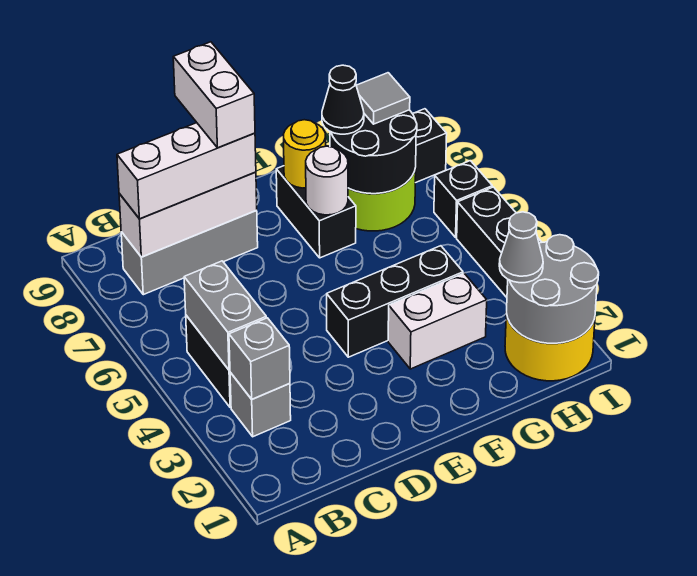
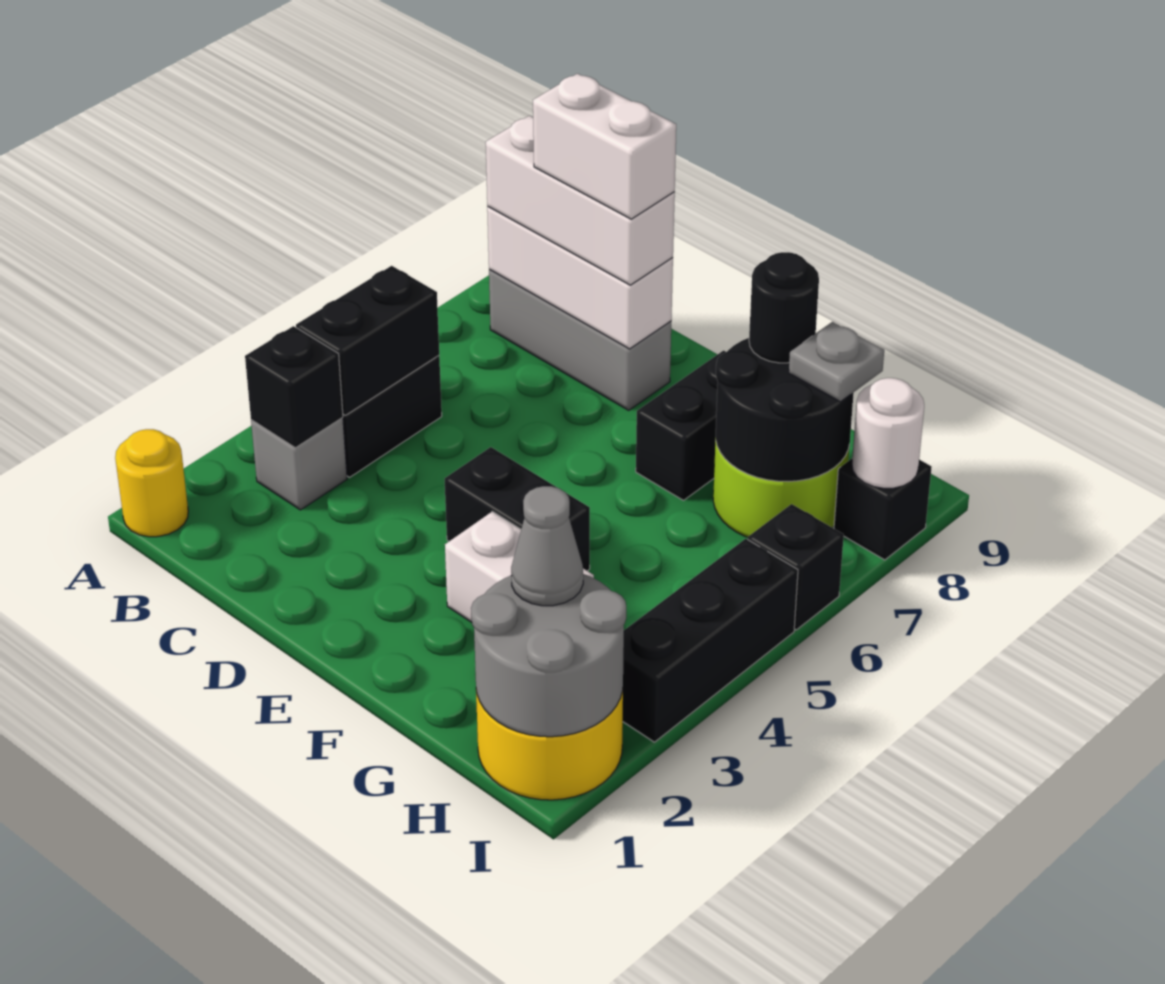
grey 1x1 brick [229,318,290,399] -> black 1x1 brick [245,326,343,448]
grey 1x2 brick [184,261,266,370] -> black 1x2 brick [296,266,439,415]
white 1x2 brick [173,42,255,148] -> white 1x2 brick turned to [533,74,676,219]
black 1x3 brick [327,246,463,357] -> black 1x2 brick [445,447,590,571]
white 1x1 round brick [306,146,348,215] -> white 1x1 round brick moved to [852,378,924,488]
yellow 1x1 round brick [284,120,326,188] -> yellow 1x1 round brick moved to [115,429,188,537]
black 1x1 cone [322,65,364,134] -> black 1x1 round brick [749,252,819,363]
grey 1x1 tile [356,73,410,124] -> grey 1x1 plate [789,322,884,402]

